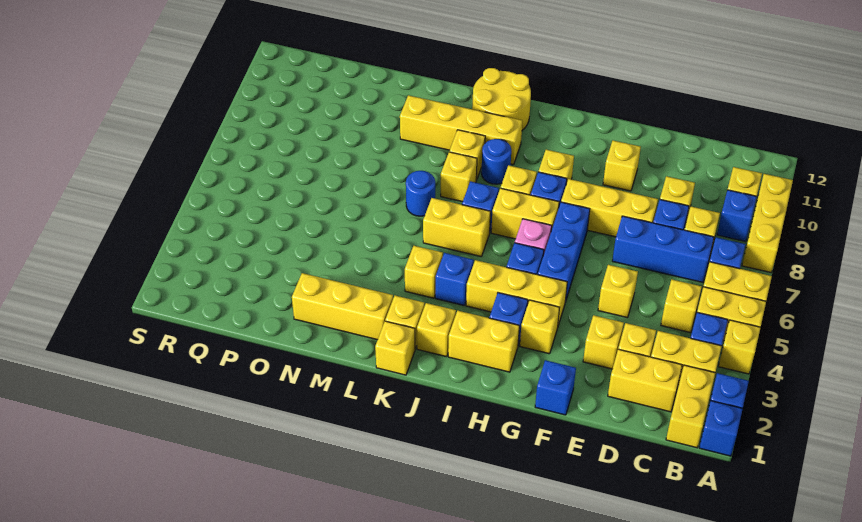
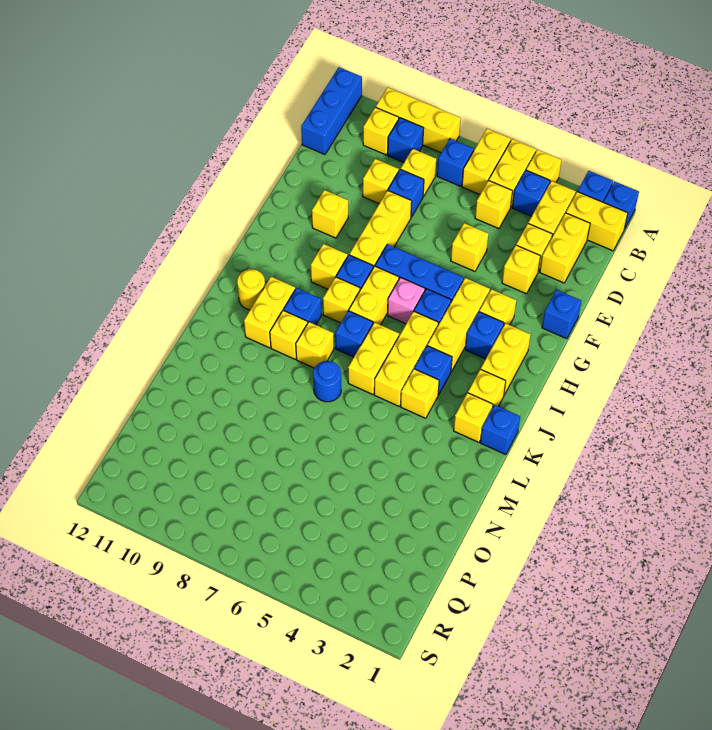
blue 1x3 brick [612,216,714,282] -> blue 1x3 brick moved to [301,67,362,154]
blue 1x1 round brick [481,139,511,184] -> blue 1x1 brick [284,288,322,325]
yellow 1x4 brick [400,95,522,165] -> yellow 1x2 brick [244,277,295,348]
yellow 2x2 round brick [472,68,531,130] -> yellow 1x1 round brick [237,269,265,310]
yellow 1x1 brick [375,321,415,375] -> blue 1x1 brick [480,405,520,455]
yellow 1x3 brick [292,273,393,340] -> yellow 1x3 brick moved to [374,311,438,406]

